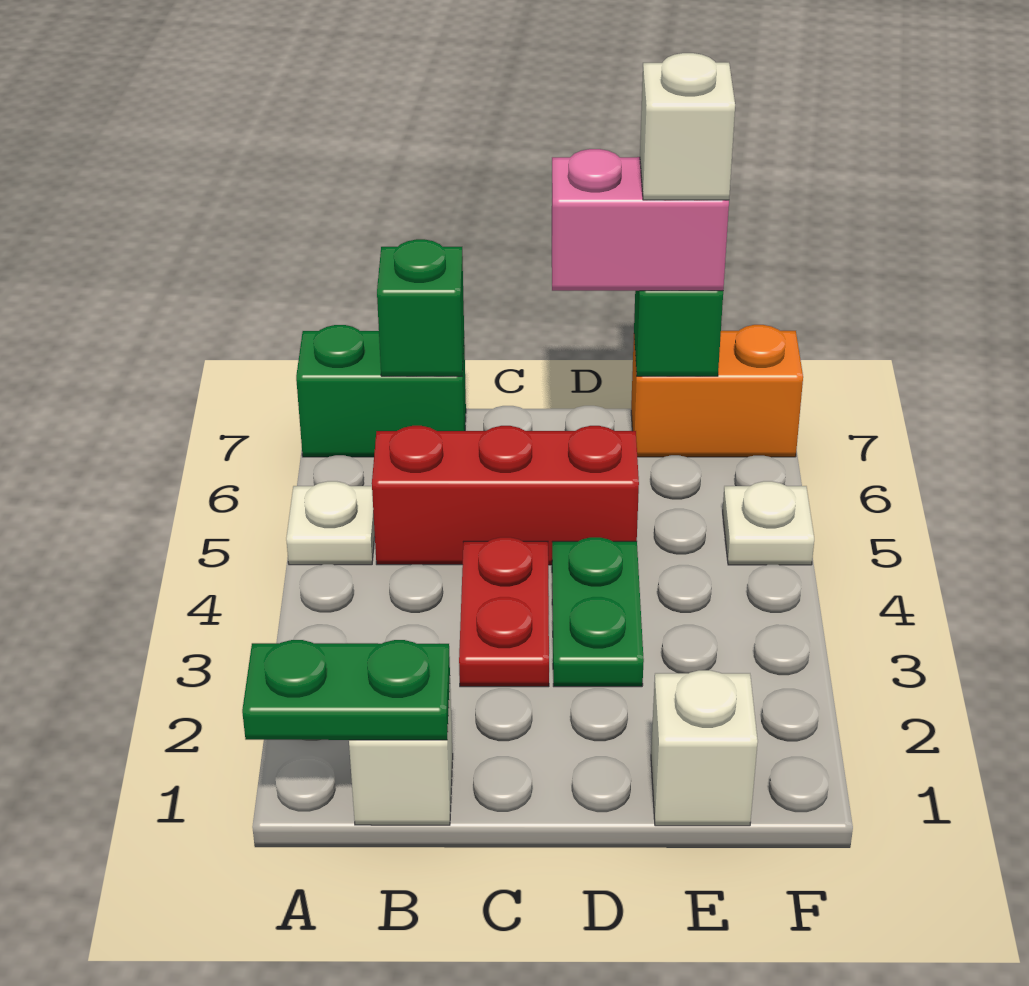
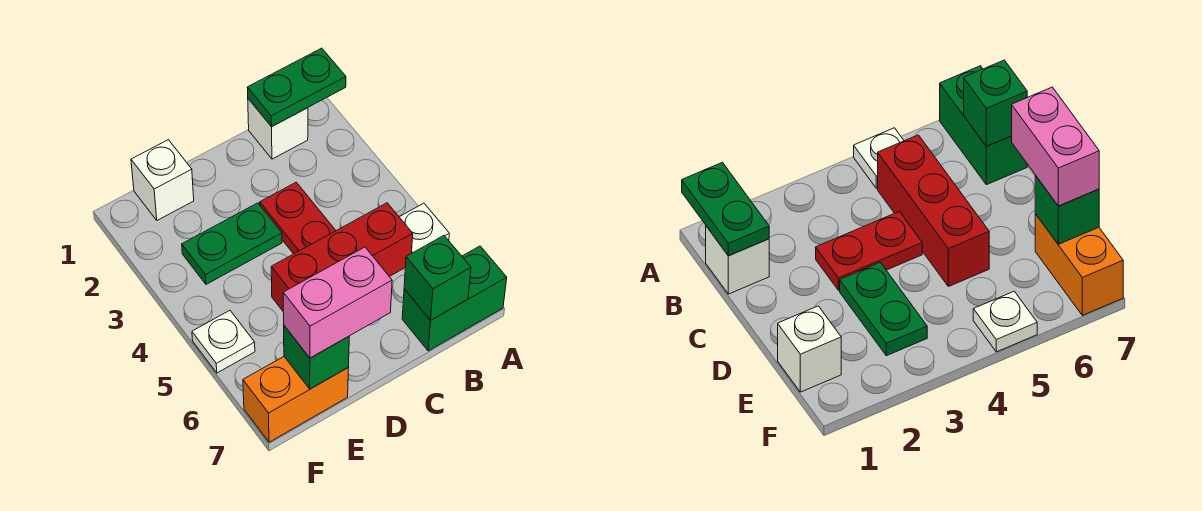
green 1x2 plate [552,537,644,687] -> green 1x2 plate turned to [182,203,282,284]
white 1x1 brick [640,53,735,200] -> none

